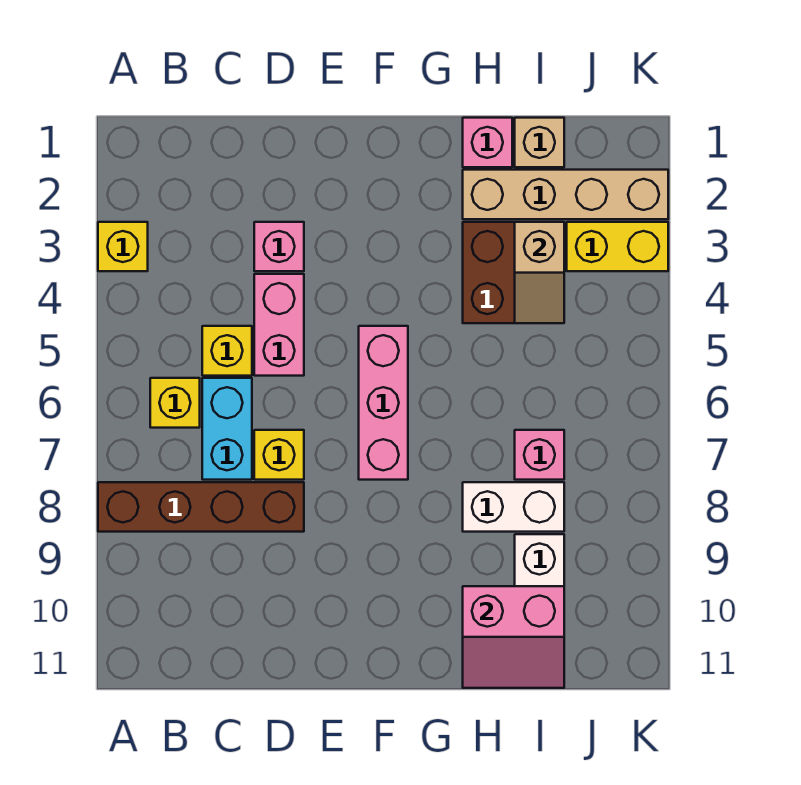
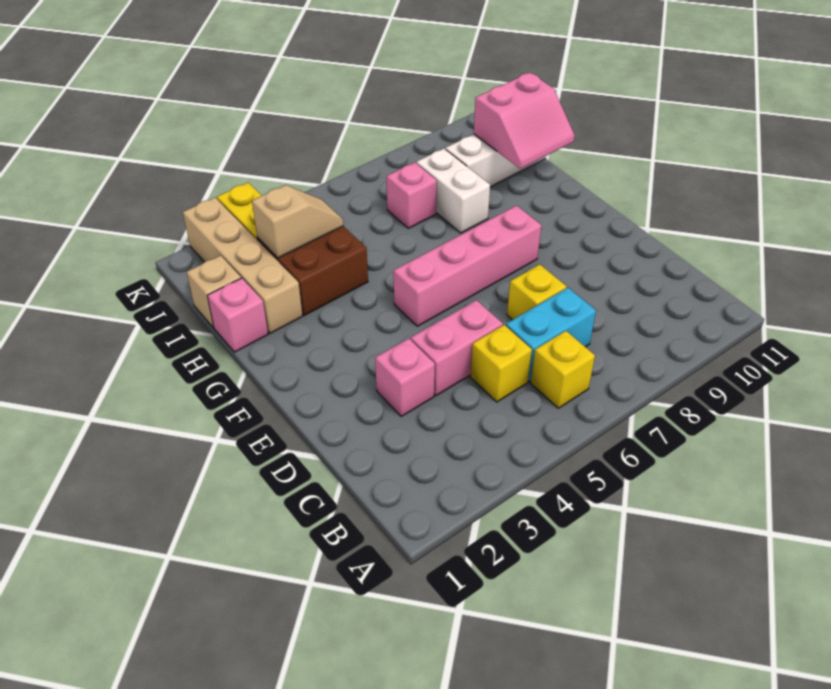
yellow 1x1 brick [98,222,148,271] -> none
brown 1x4 brick [98,482,304,532] -> none
pink 1x3 brick [359,326,408,480] -> pink 1x4 brick [393,206,541,326]
pink 2x2 slope [463,586,564,688] -> pink 2x2 slope turned to [474,73,575,169]

